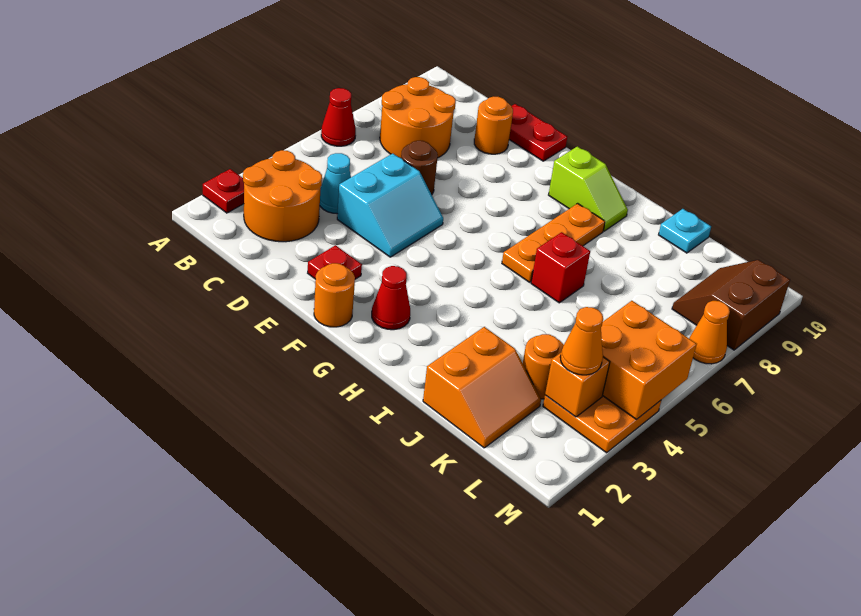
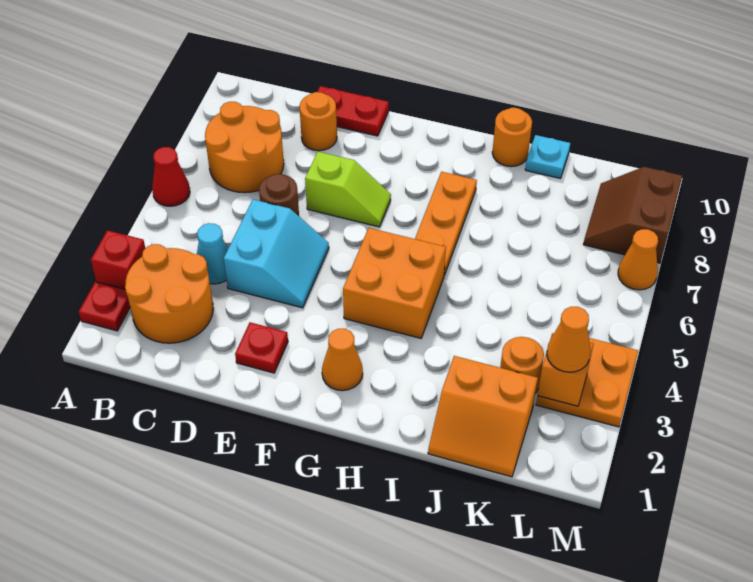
orange 1x1 round brick [314,263,355,327] -> orange 1x1 round brick moved to [492,108,532,167]
red 1x1 cone [372,266,410,330] -> orange 1x1 cone [322,329,363,391]
lime 1x2 slope [549,146,628,231] -> lime 1x2 slope moved to [305,152,391,227]
red 1x1 brick [531,232,590,303] -> red 1x1 brick moved to [91,230,145,289]
orange 2x2 slope [423,327,541,448] -> orange 2x2 slope turned to [428,356,538,477]
orange 2x2 brick [601,301,697,419] -> orange 2x2 brick moved to [343,228,446,338]

